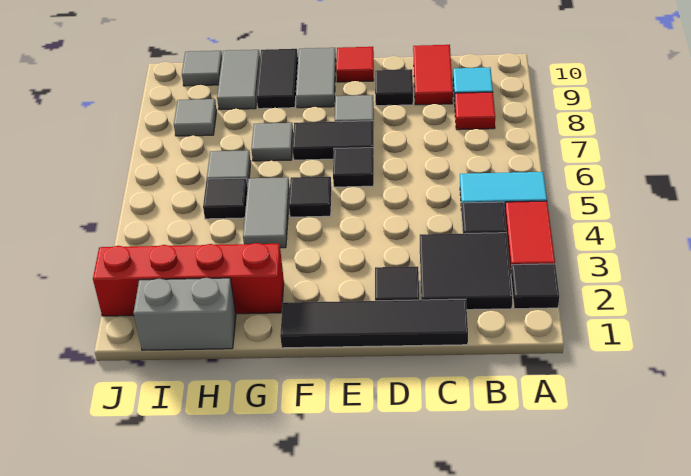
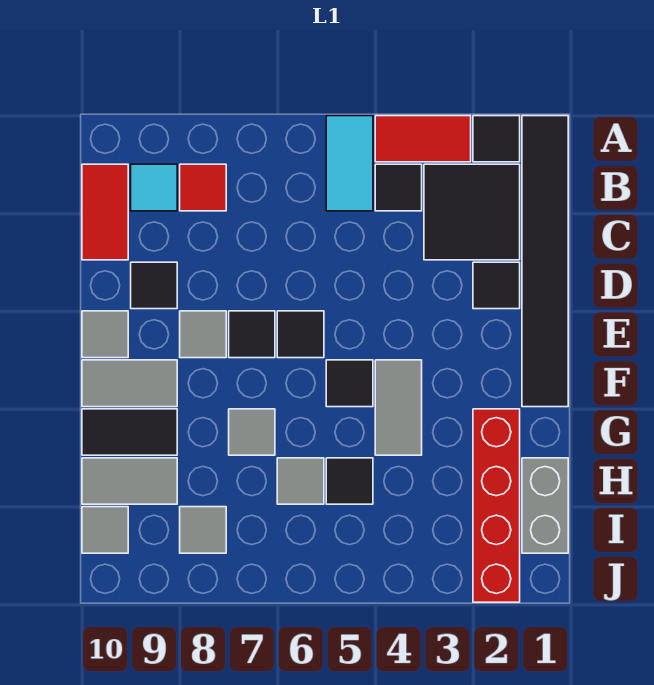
black 1x4 tile [280,299,468,348] -> black 1x6 tile [522,116,568,407]
red 1x2 tile [413,45,453,105] -> red 1x2 tile turned to [82,164,128,260]
black 1x2 tile [293,121,374,160] -> black 1x1 tile [229,311,275,358]
red 1x1 tile [336,47,374,82] -> grey 1x1 tile [82,311,128,358]
grey 1x2 tile [243,177,290,248] -> grey 1x2 tile turned to [375,360,422,455]

